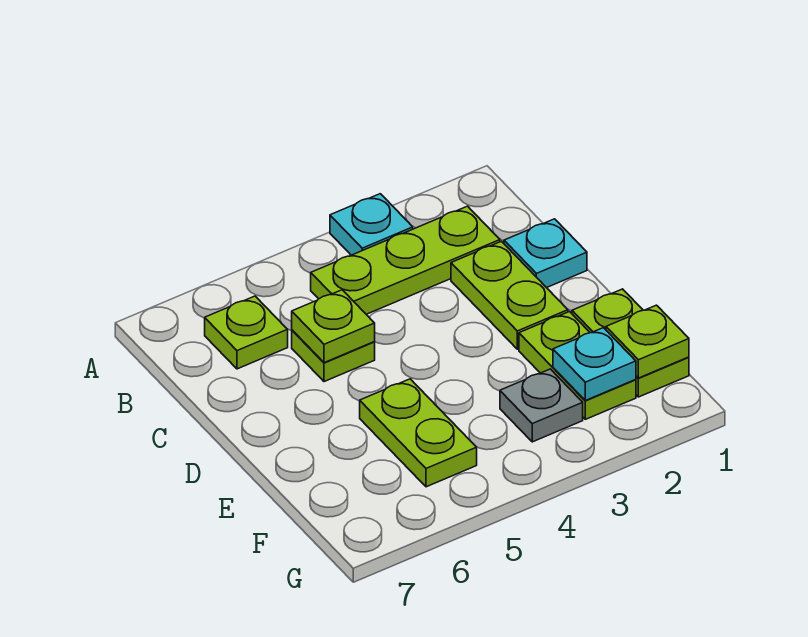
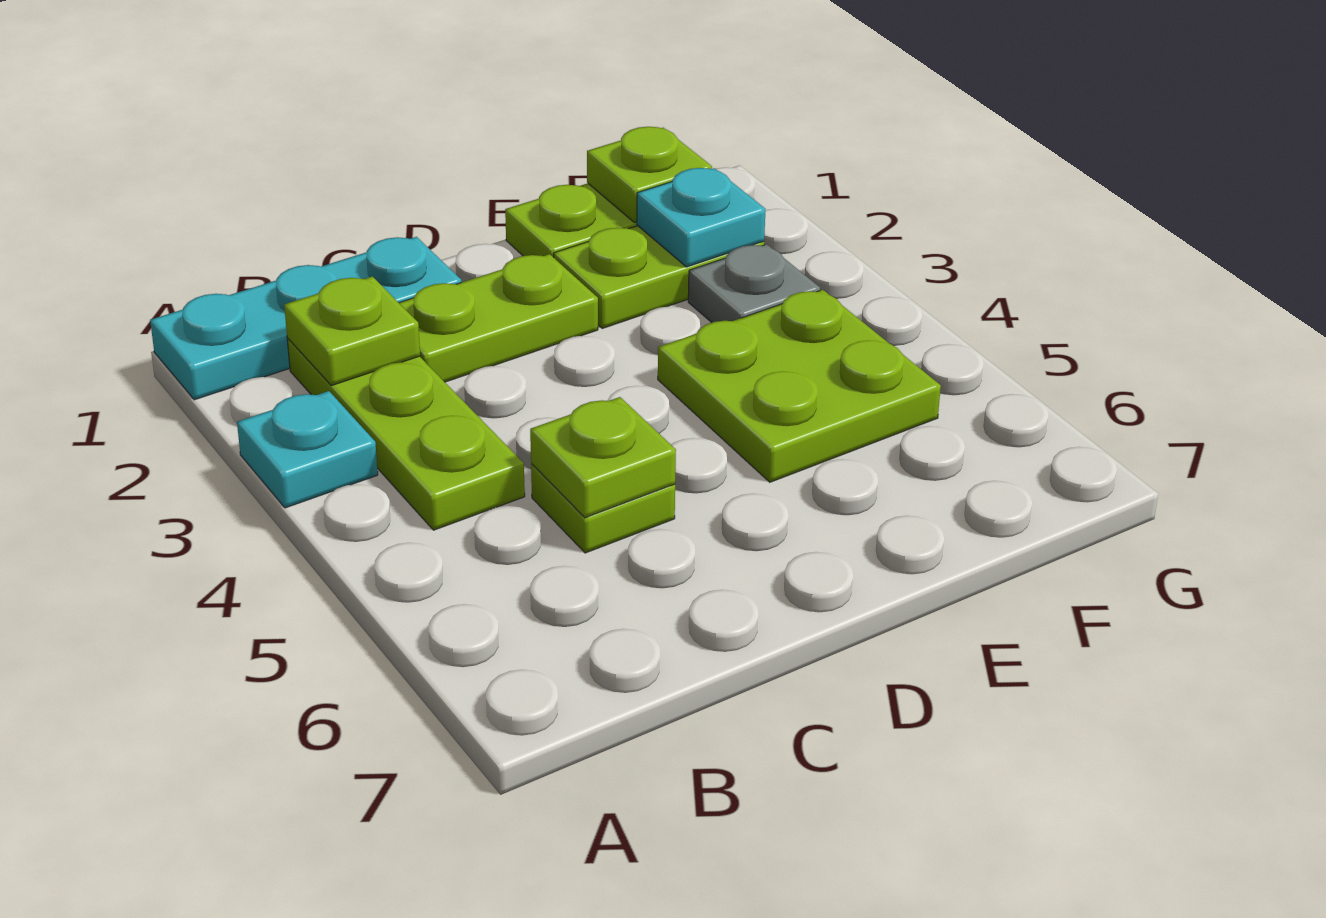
lime 1x1 plate [205,296,288,369] -> lime 1x1 plate moved to [284,276,420,386]
cyan 1x1 plate [504,219,587,288] -> cyan 1x3 plate [150,237,461,400]
lime 1x2 plate [360,379,477,487] -> lime 2x2 plate [658,290,941,482]

